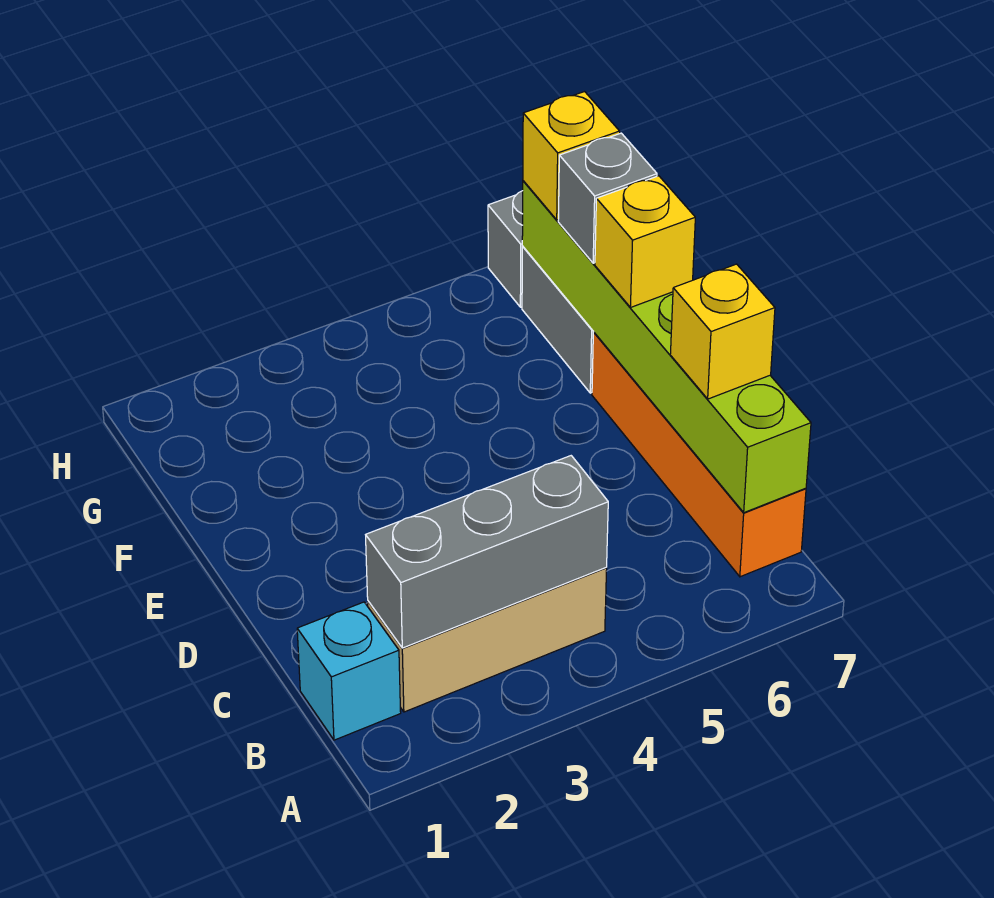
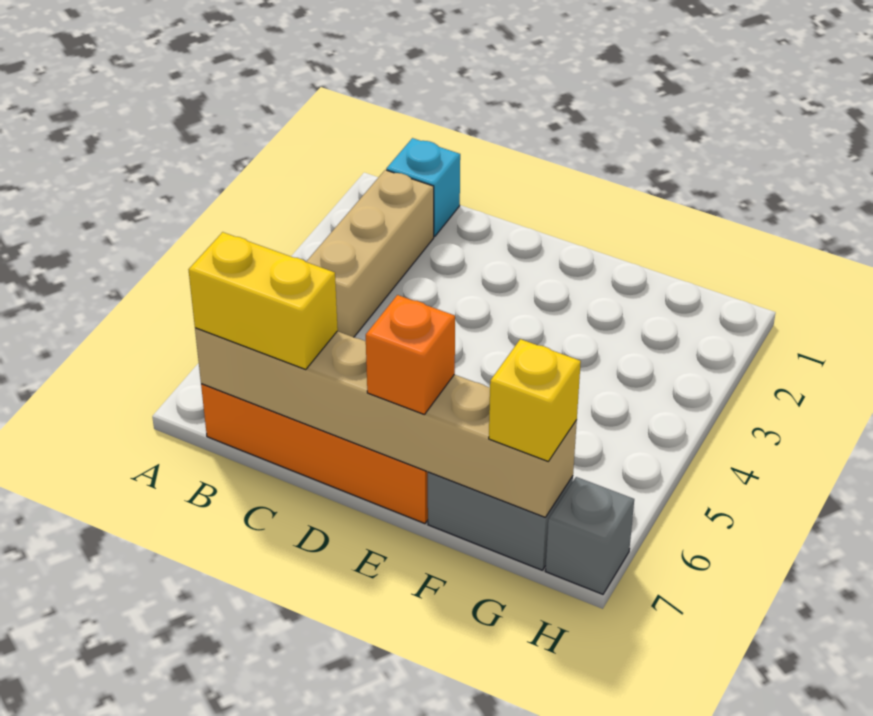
grey 1x3 brick [366,456,608,648] -> none
lime 1x6 brick [522,181,811,513] -> tan 1x6 brick [195,328,577,517]
yellow 1x1 brick [670,264,775,399] -> yellow 1x2 brick [188,232,338,370]
yellow 1x1 brick [595,176,695,308] -> orange 1x1 brick [366,295,455,415]
grey 1x1 brick [558,133,657,263] -> none

